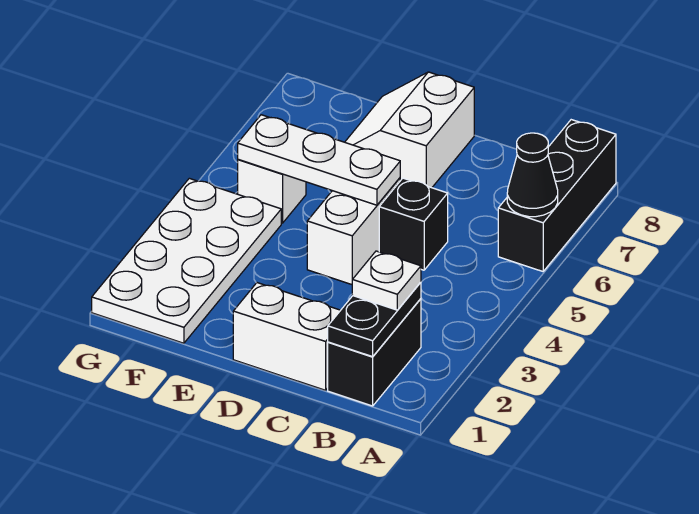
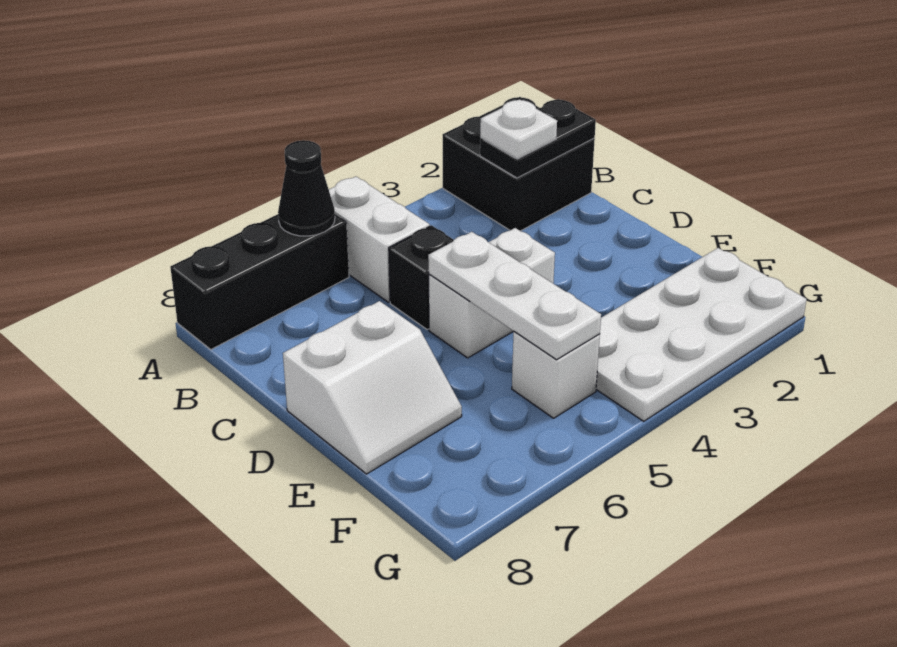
black 1x2 brick [328,299,421,406] -> black 2x2 brick [443,97,595,231]
white 1x2 brick [233,283,341,390] -> white 1x2 brick moved to [329,177,430,302]

